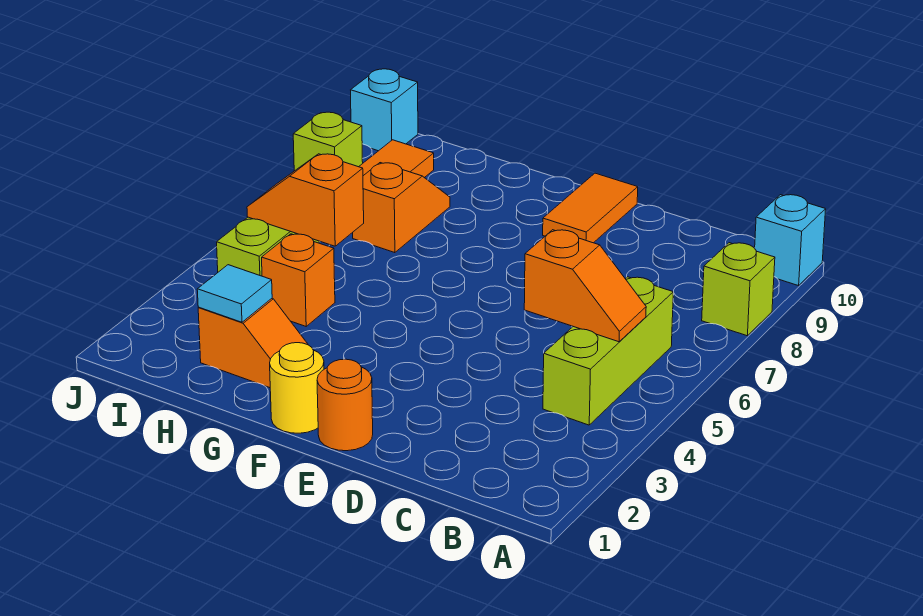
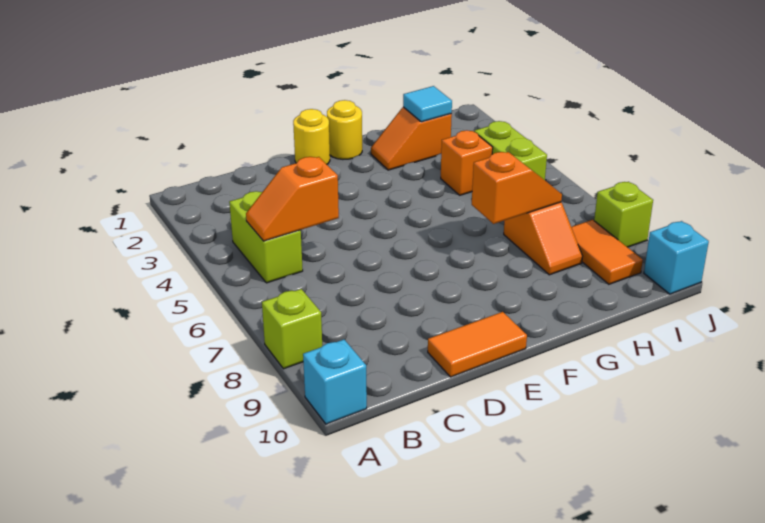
lime 1x3 brick [543,277,673,425] -> lime 1x2 brick [229,191,303,283]
orange 1x1 round brick [317,359,373,451] -> yellow 1x1 round brick [293,109,330,164]
orange 1x2 tile [543,173,638,243] -> orange 1x2 tile turned to [428,312,527,377]
orange 1x2 slope [247,154,364,246] -> orange 1x2 slope moved to [472,152,562,224]

